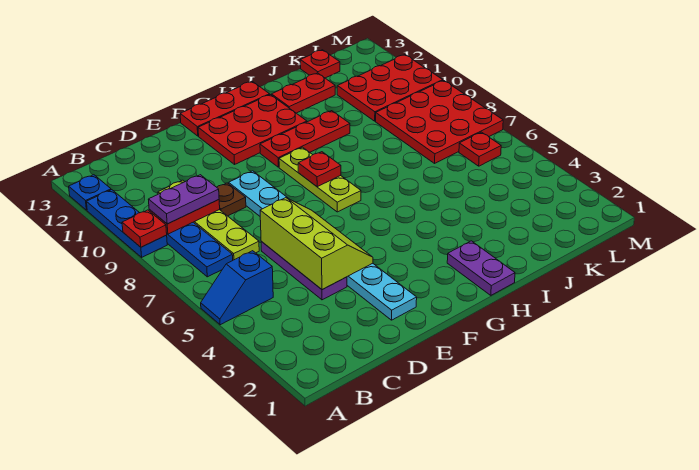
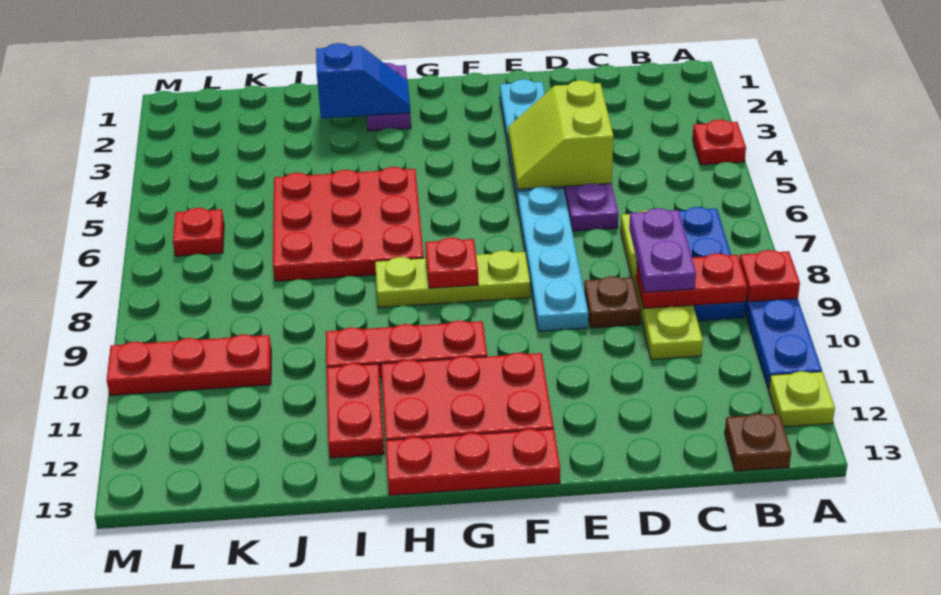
blue 1x2 slope [201,251,273,325] -> blue 1x2 slope moved to [316,43,410,119]
blue 1x1 plate [69,175,111,210] -> lime 1x1 plate [769,371,835,427]
purple 1x2 plate [148,175,219,224] -> purple 1x2 plate turned to [629,208,696,292]
none -> brown 1x1 plate [725,414,791,471]
lime 2x3 slope [260,198,373,290] -> lime 2x2 slope [508,80,614,189]
lime 1x3 plate [279,147,361,212] -> lime 1x3 plate turned to [375,250,530,308]
red 1x2 plate [272,73,335,113] -> red 1x2 plate turned to [327,363,384,458]
red 3x3 plate [376,80,503,163] -> red 3x3 plate moved to [273,167,424,281]
red 2x3 plate [337,55,443,121] -> red 1x3 plate [107,334,271,396]
red 1x1 plate [300,50,340,78] -> red 1x1 plate moved to [693,120,746,165]

